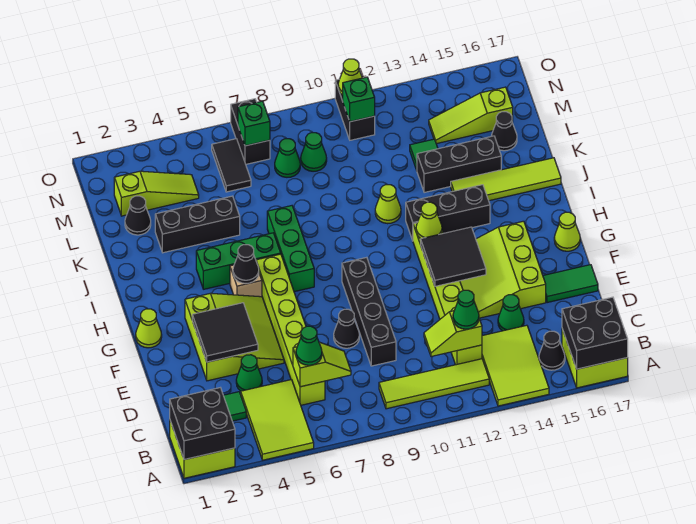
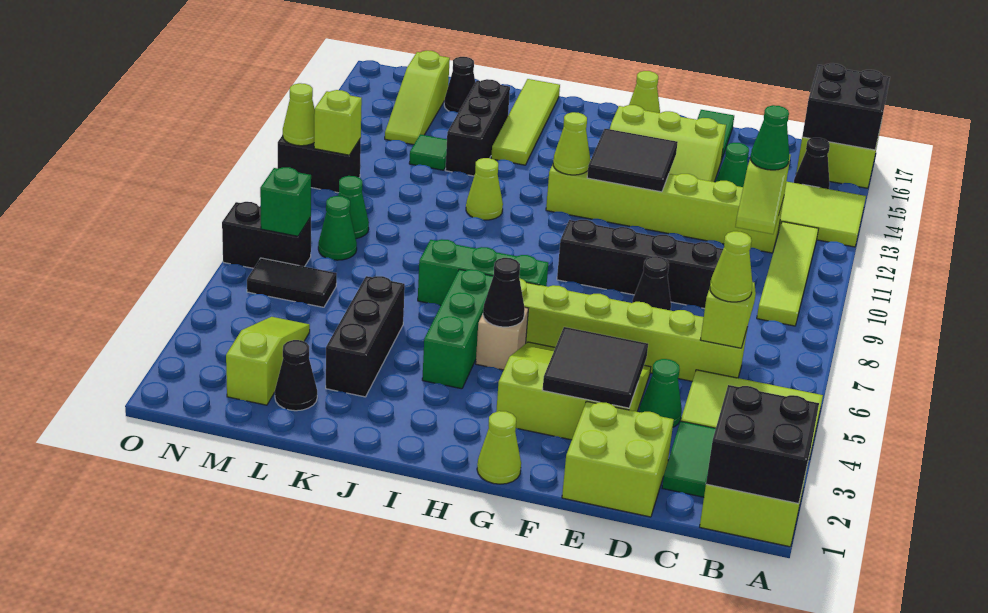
green 1x1 cone [296,326,322,365] -> lime 1x1 cone [710,231,752,302]
none -> lime 2x2 brick [562,401,674,517]
black 1x3 brick [406,185,490,240] -> none
green 1x1 brick [343,77,375,122] -> lime 1x1 brick [314,90,362,155]

